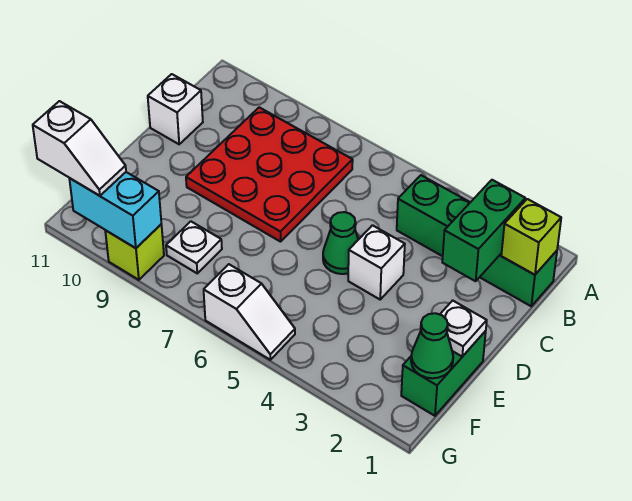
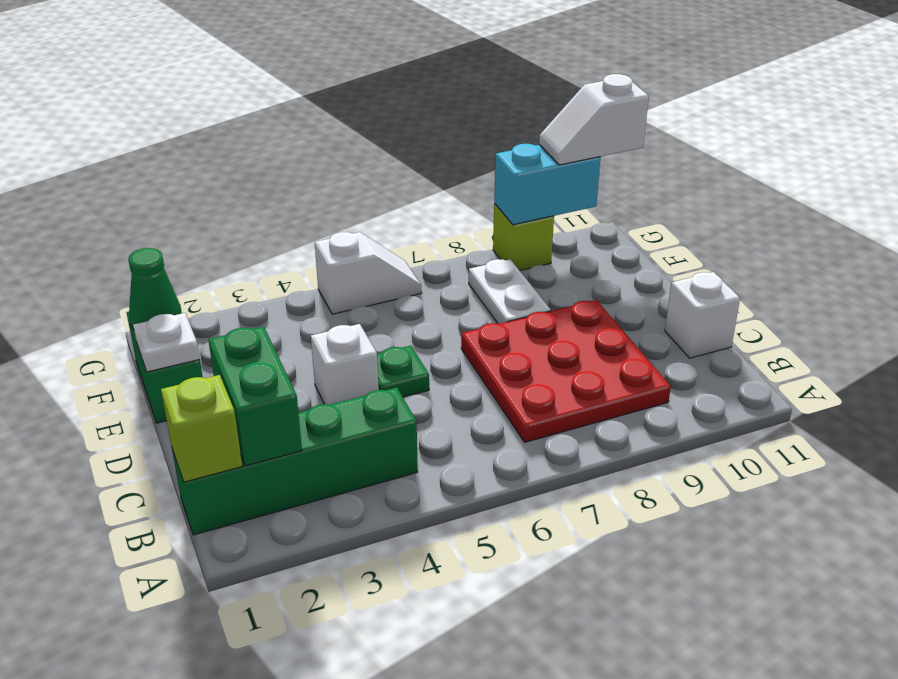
green 1x1 cone [323,212,358,274] -> green 1x1 plate [377,346,429,397]
white 1x1 plate [166,221,222,273] -> white 1x2 plate [469,259,551,324]
white 1x2 slope [204,264,295,360] -> white 1x2 slope turned to [315,232,422,314]

